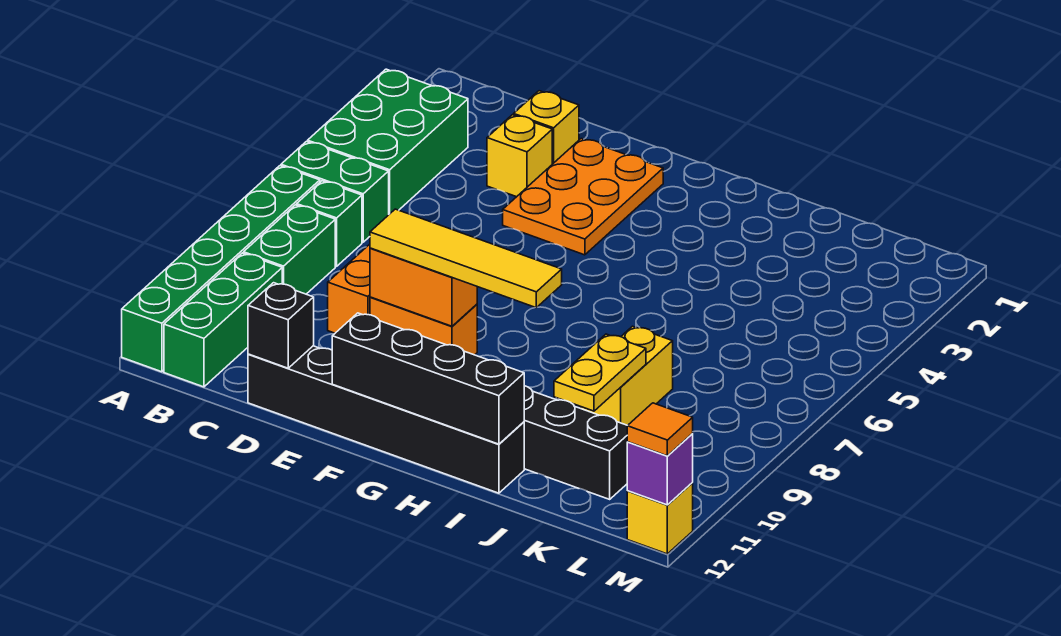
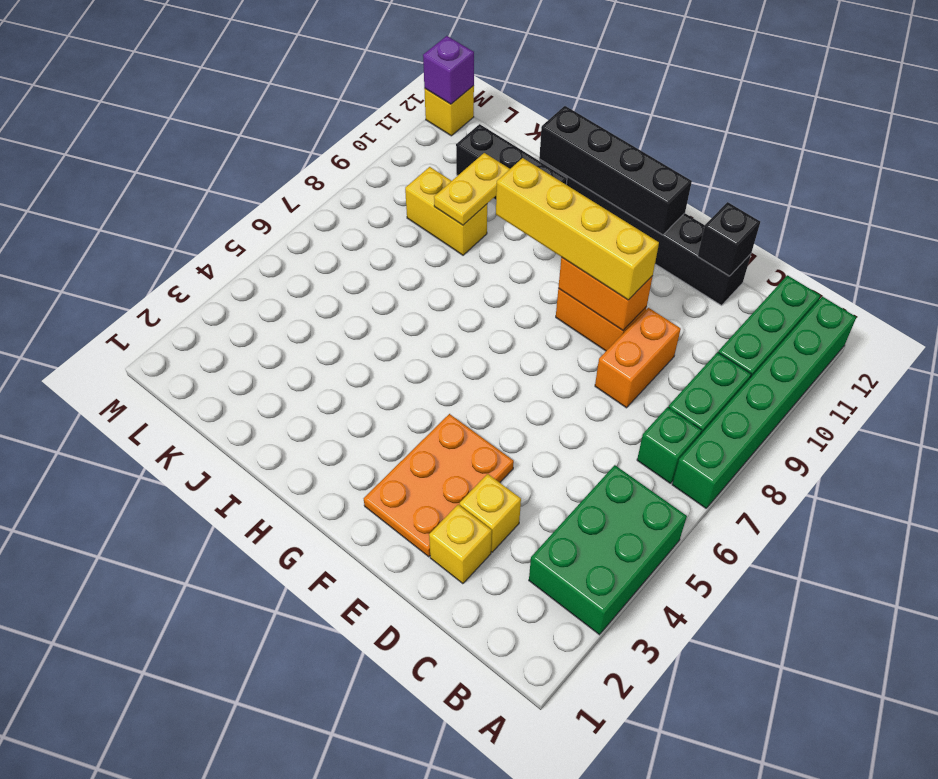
green 1x2 brick [281,142,389,242] -> none
yellow 1x4 tile [370,209,562,308] -> yellow 1x4 brick [496,158,659,300]
yellow 1x2 brick [581,326,673,425] -> yellow 1x2 brick turned to [405,167,487,255]
orange 1x1 tile [627,403,693,456] -> none

